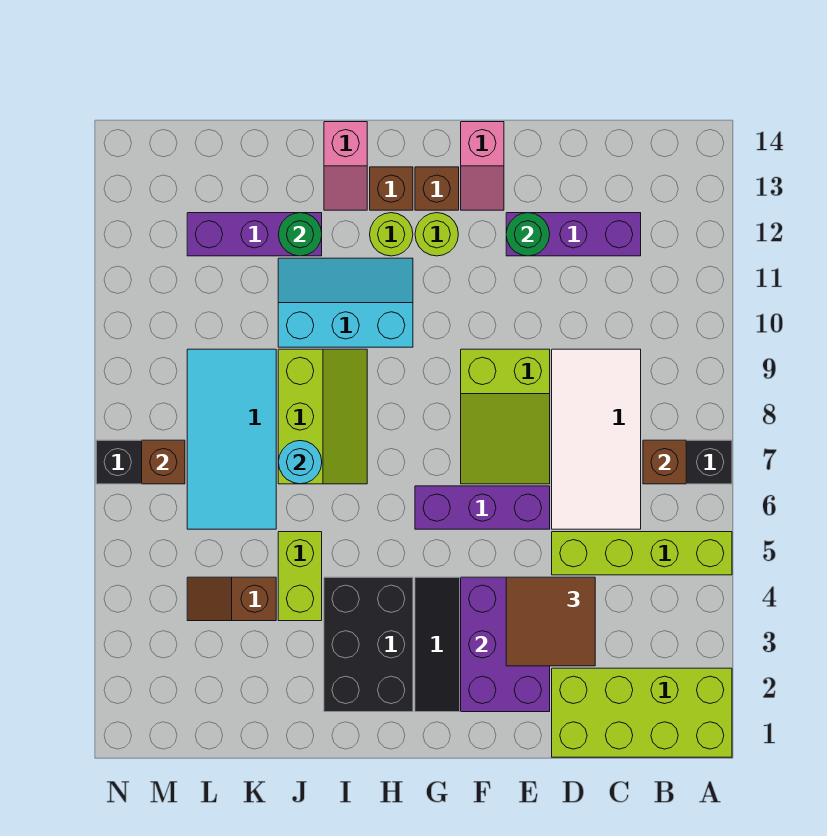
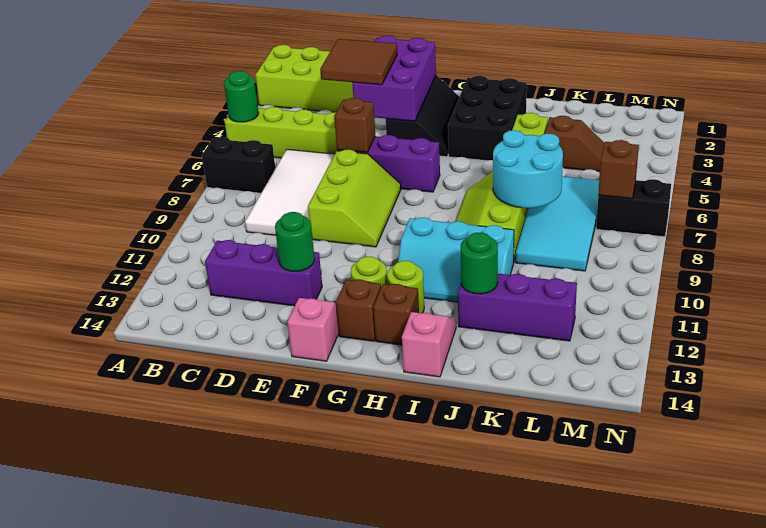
none -> green 1x1 round brick [224,71,259,122]
brown 1x1 brick [643,440,686,484] -> brown 1x1 brick moved to [334,98,375,153]
lime 2x3 slope [461,349,550,484] -> lime 2x3 slope turned to [308,149,401,247]
cyan 1x1 round brick [278,441,322,484] -> cyan 2x2 round brick [493,130,563,208]

